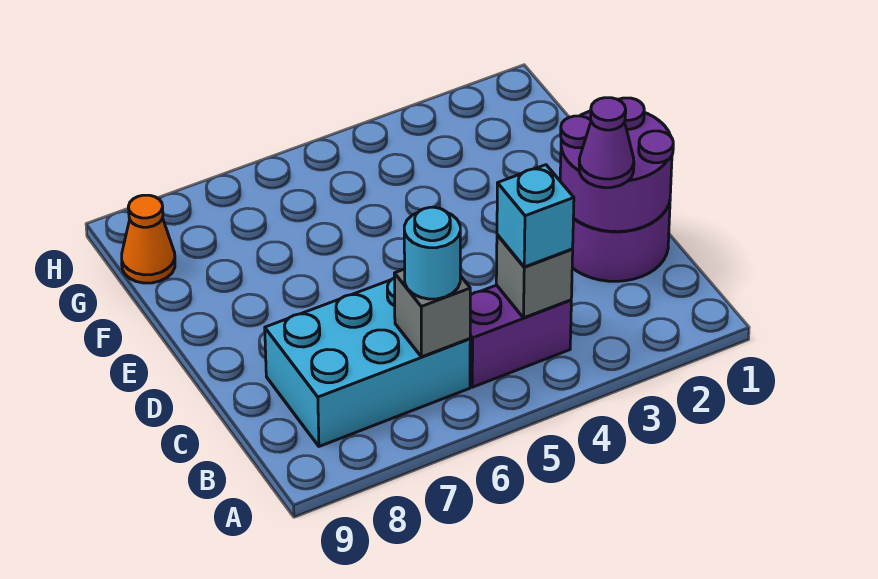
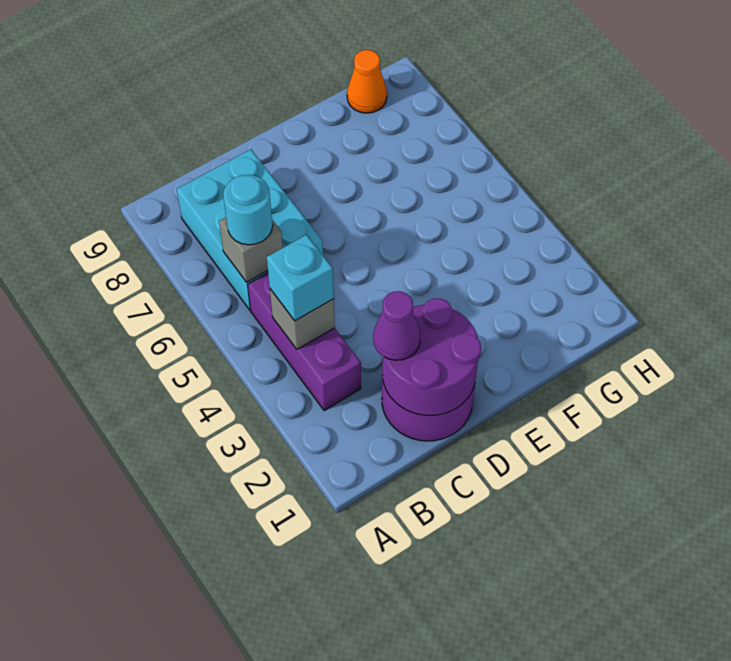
purple 1x2 brick [470,285,571,387] -> purple 1x3 brick [248,273,361,411]

